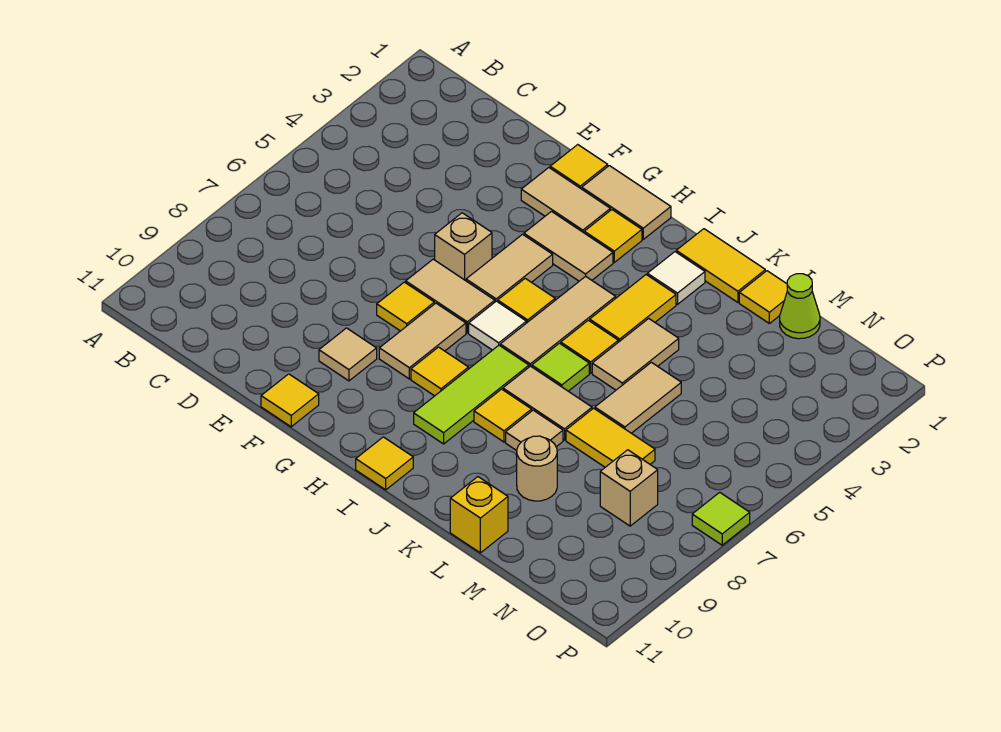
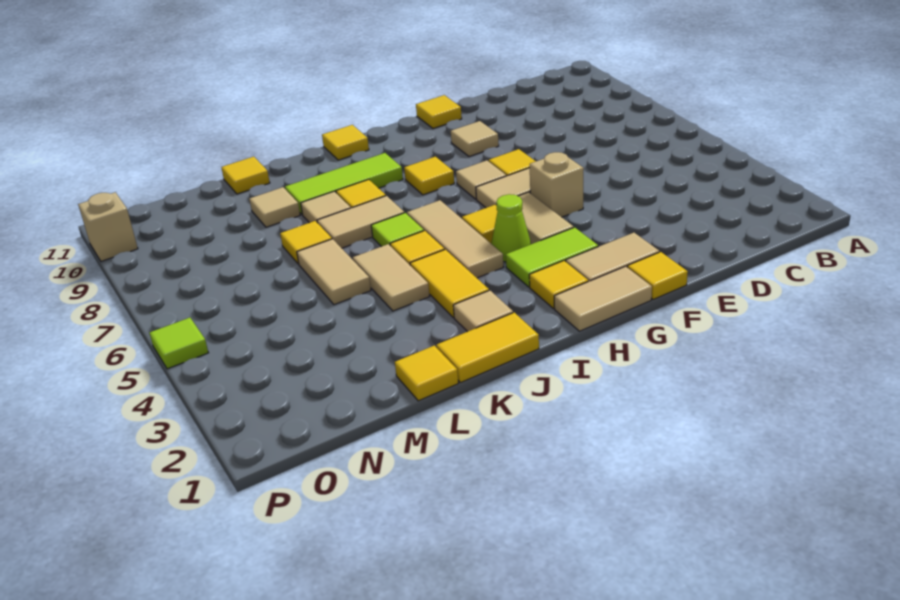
tan 1x2 tile [524,212,613,281] -> lime 1x2 tile [506,227,598,287]
tan 1x2 tile [379,303,466,379] -> tan 1x1 tile [456,160,506,199]
white 1x1 tile [469,301,526,350] -> none
lime 1x3 tile [414,345,529,444] -> lime 1x3 tile turned to [285,153,403,215]
white 1x1 tile [647,252,705,304] -> tan 1x1 tile [453,290,513,332]
yellow 1x2 tile [566,408,655,467] -> yellow 1x1 tile [280,221,332,264]
tan 1x1 round brick [517,436,557,501] -> tan 1x1 tile [249,187,300,227]
yellow 1x1 brick [450,477,508,553] -> yellow 1x1 tile [221,157,270,194]
lime 1x1 cone [780,274,820,339] -> lime 1x1 cone moved to [491,194,531,262]
tan 1x1 brick [600,450,658,526] -> tan 1x1 brick moved to [78,192,138,261]
lime 1x1 tile [692,492,750,545] -> lime 1x1 tile moved to [150,318,208,369]

